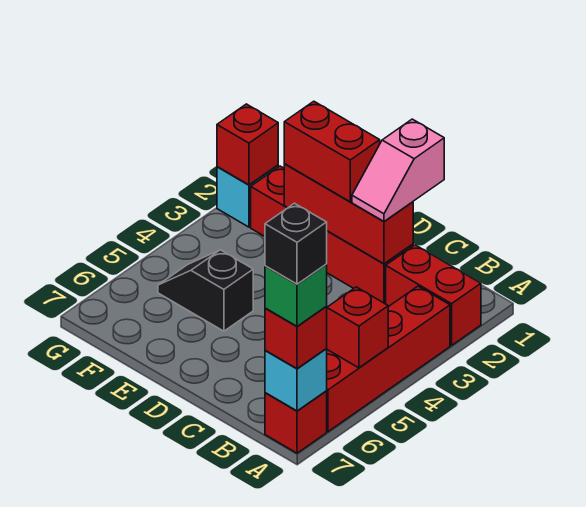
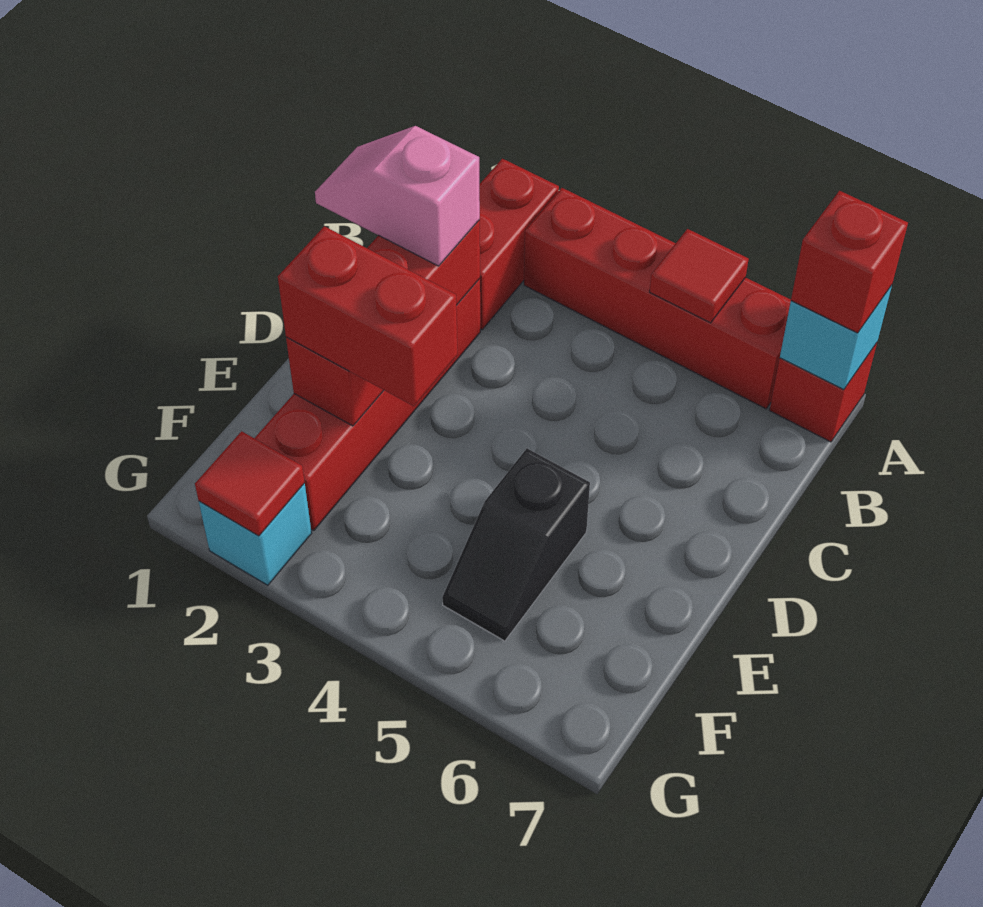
red 1x1 brick [326,287,388,368] -> red 1x1 tile [650,229,749,323]
green 1x1 brick [265,265,327,326] -> none
black 1x1 brick [265,203,327,284] -> none
pink 1x2 slope [352,119,444,222] -> pink 1x2 slope turned to [315,126,480,266]
red 1x2 brick [284,101,380,202] -> red 1x2 brick turned to [278,226,458,406]
red 1x1 brick [217,104,278,185] -> red 1x1 tile [195,431,305,536]

